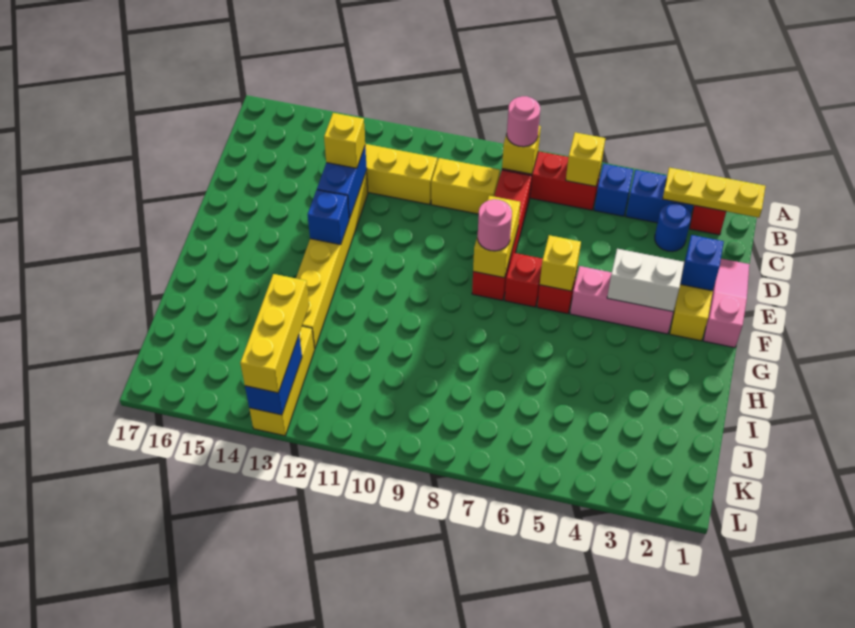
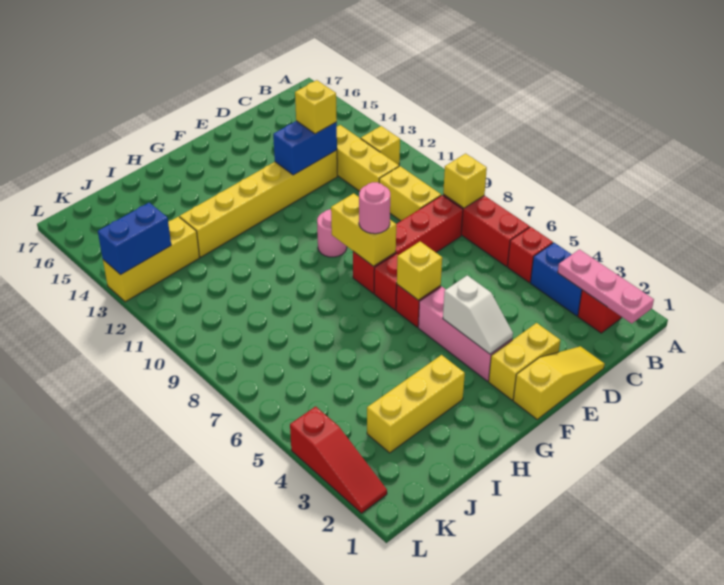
yellow 1x3 plate [663,168,766,218] -> pink 1x3 plate [558,249,654,324]
blue 1x1 brick [594,164,633,216] -> red 1x1 brick [508,227,553,282]
yellow 1x1 brick [566,132,605,186] -> yellow 1x1 brick moved to [361,126,400,165]
pink 1x1 round brick [507,96,540,147] -> pink 1x1 round brick moved to [317,209,347,257]
blue 1x1 round brick [655,203,691,252] -> none
pink 1x3 slope [703,259,749,348] -> yellow 1x3 slope [513,346,605,419]
blue 1x1 brick [681,235,724,291] -> none
yellow 1x2 brick [473,196,520,278] -> yellow 1x2 brick turned to [331,193,396,266]
white 1x2 brick [607,249,684,312] -> white 1x2 slope [443,275,513,354]
blue 1x1 brick [308,190,349,245] -> none
yellow 1x3 brick [240,274,309,393] -> yellow 1x3 brick moved to [367,355,465,453]
none -> red 1x3 slope [290,407,387,513]

